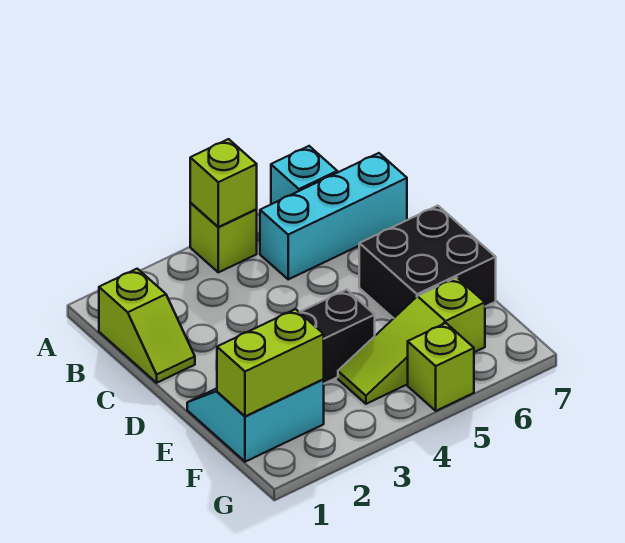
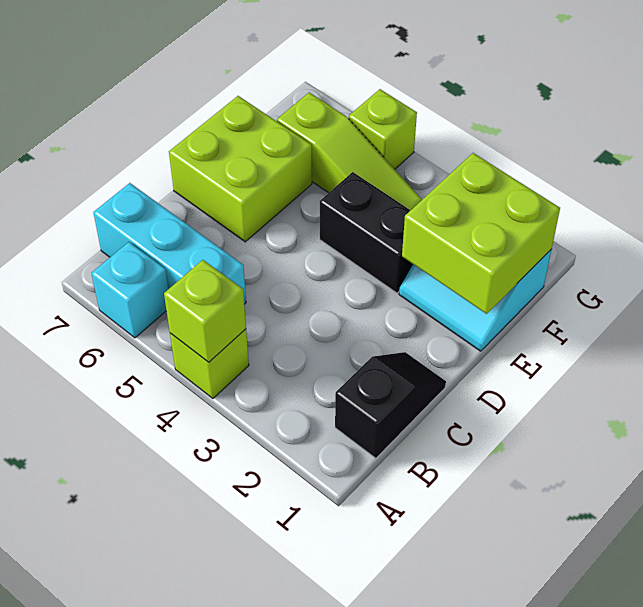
lime 1x2 slope [99,269,195,383] -> black 1x2 slope [335,352,446,458]
black 2x2 brick [359,206,496,318] -> lime 2x2 brick [169,96,312,242]
lime 1x2 brick [217,309,324,416] -> lime 2x2 brick [402,153,560,314]

